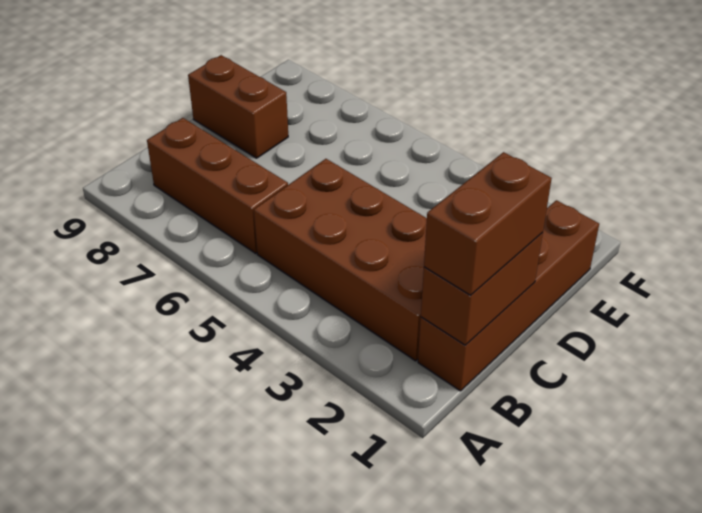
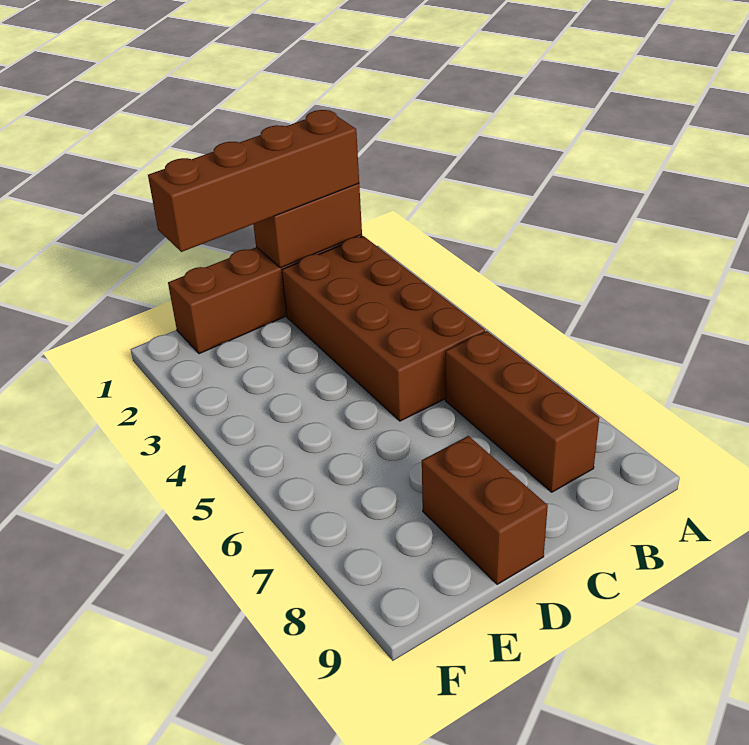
brown 1x2 brick [424,152,552,295] -> brown 1x4 brick [148,110,359,252]

